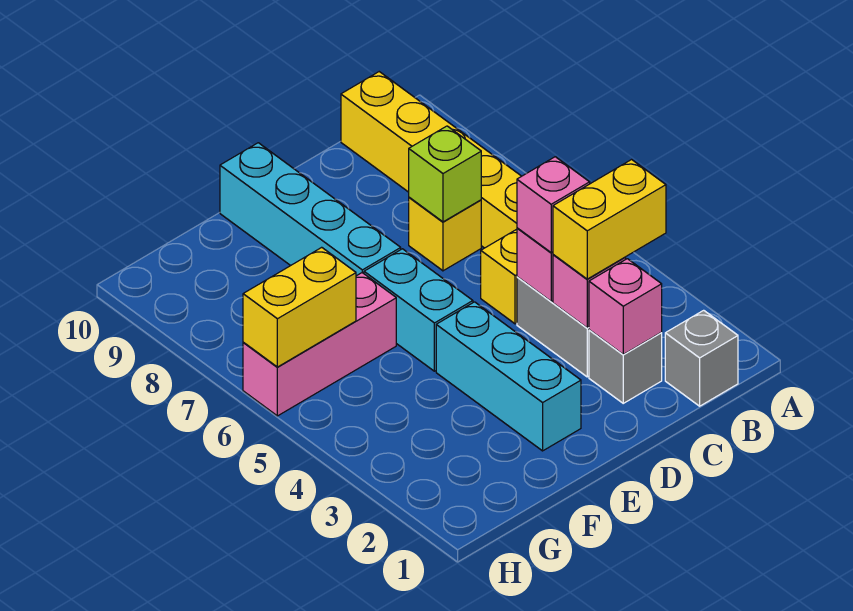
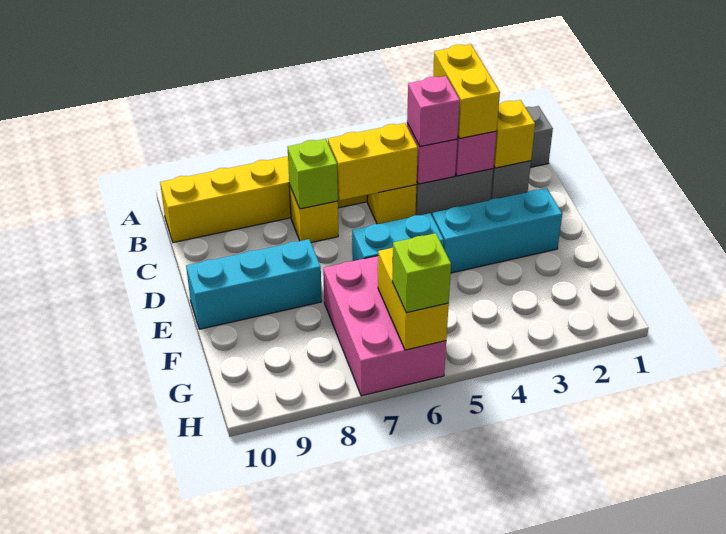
pink 1x1 brick [589,259,662,354] -> yellow 1x1 brick [494,100,535,168]
none -> yellow 1x2 brick [328,123,418,200]
cyan 1x4 brick [220,143,401,276] -> cyan 1x3 brick [186,239,322,329]
pink 1x3 brick [243,273,396,416] -> pink 2x3 brick [323,256,446,396]
none -> lime 1x1 brick [392,233,451,313]

